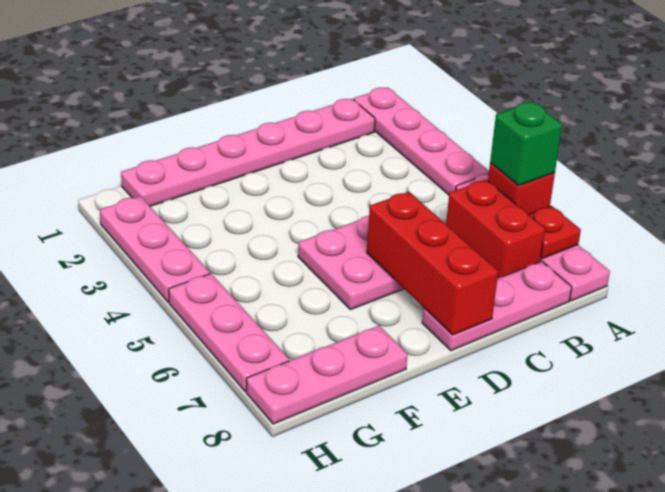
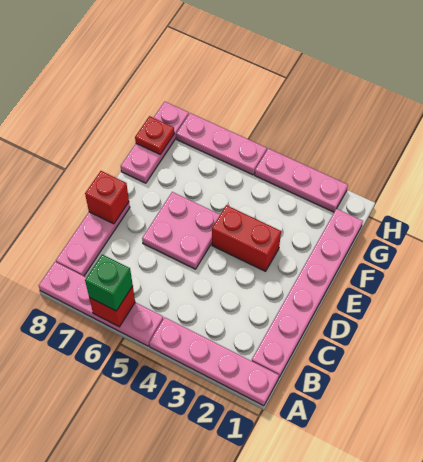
red 1x1 plate [528,206,581,259] -> red 1x1 plate moved to [135,116,174,154]
red 1x2 brick [446,180,545,279] -> red 1x2 brick moved to [212,205,281,271]
red 1x3 brick [367,192,498,335] -> red 1x1 brick [85,171,129,224]

